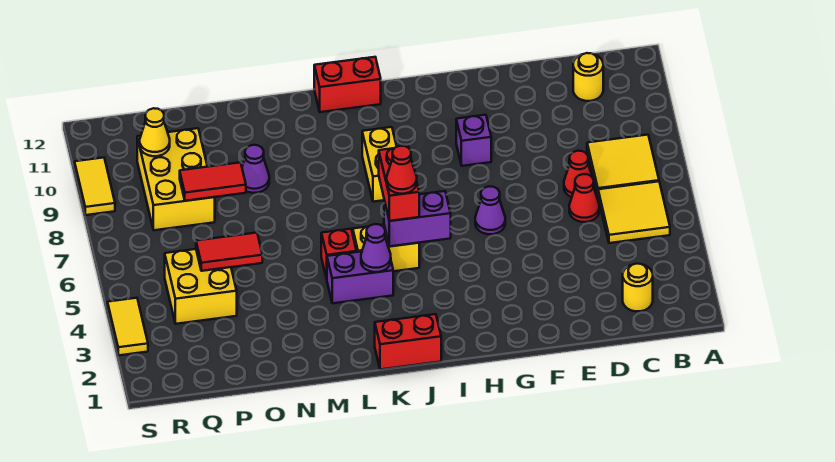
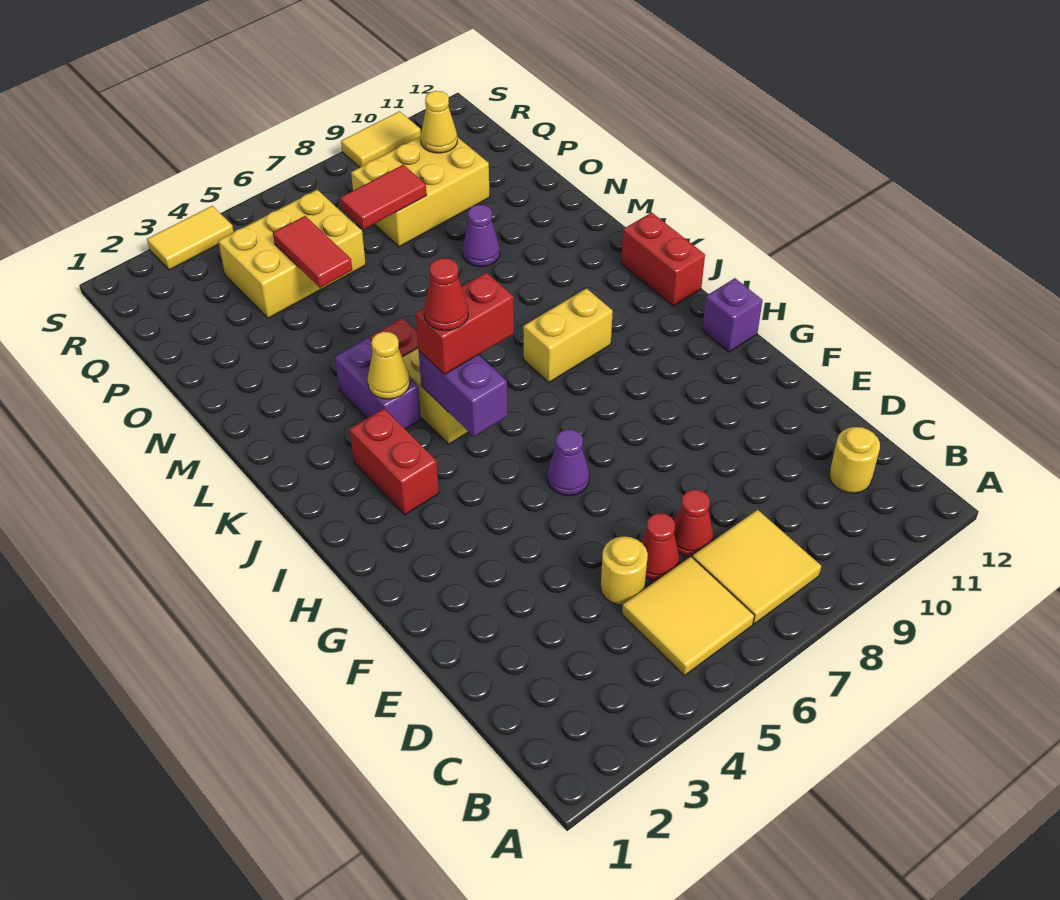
yellow 1x1 round brick [623,264,653,311] -> yellow 1x1 round brick moved to [601,537,648,605]
purple 1x1 brick [456,115,491,166] -> purple 1x1 brick moved to [702,278,763,352]
red 1x2 brick [375,314,441,369] -> red 1x2 brick moved to [350,409,439,515]
purple 1x1 cone [361,224,391,272] -> yellow 1x1 cone [368,332,410,399]
red 1x2 tile [180,162,246,201] -> red 1x2 tile turned to [340,165,427,229]
yellow 2x2 brick [165,249,237,324] -> yellow 2x3 brick [218,190,366,318]

